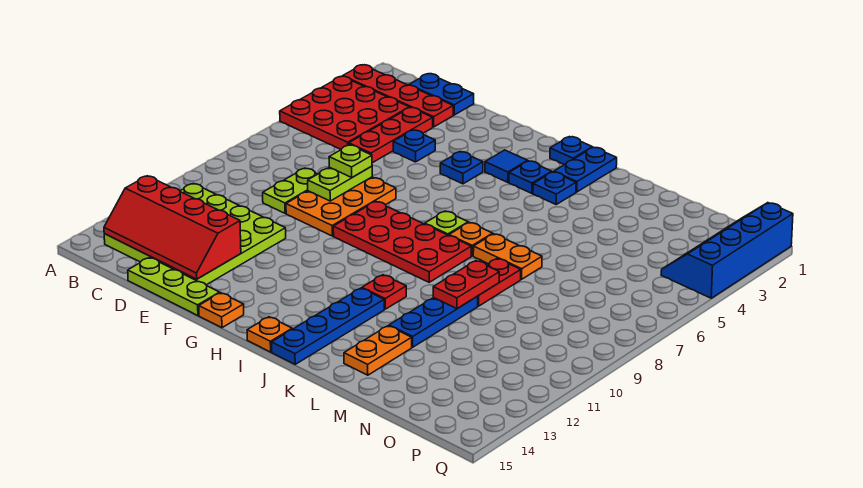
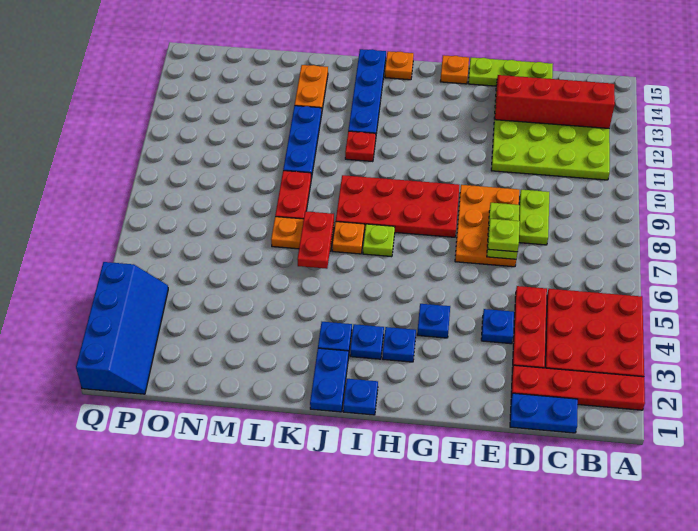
blue 1x1 tile [485,150,527,182] -> blue 1x1 plate [383,327,416,362]
red 1x2 plate [433,261,499,309] -> red 1x2 plate moved to [297,211,334,269]

